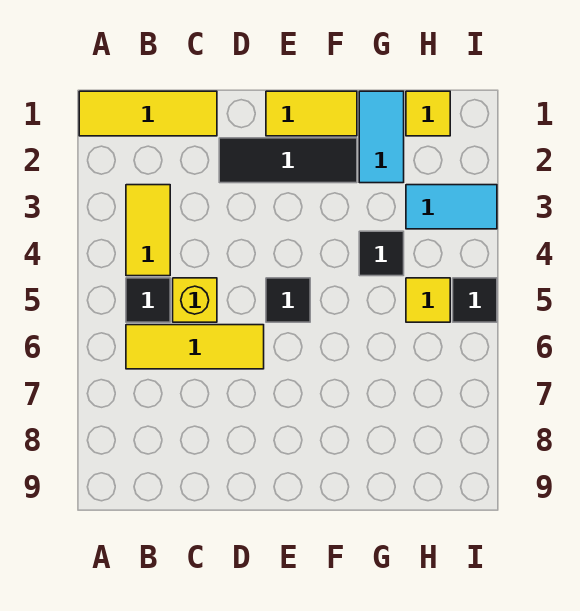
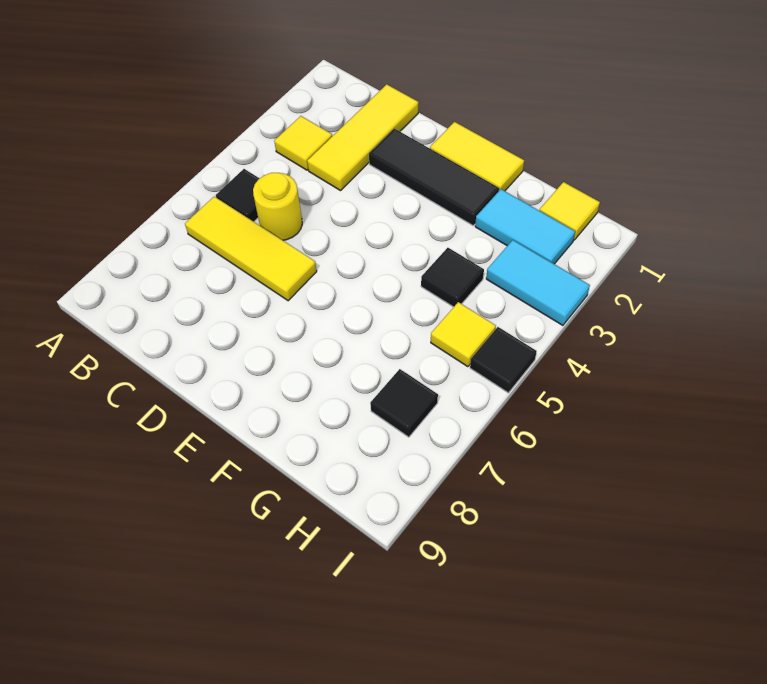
yellow 1x3 tile [79,91,217,136] -> yellow 1x3 tile turned to [307,84,418,191]
yellow 1x2 tile [126,185,170,276] -> yellow 1x1 tile [274,116,332,170]
yellow 1x1 brick [173,278,217,322] -> yellow 1x1 round brick [253,173,302,240]
black 1x1 tile [266,278,310,322] -> black 1x1 tile moved to [370,369,438,437]
cyan 1x2 tile [359,91,404,183] -> cyan 1x2 tile turned to [475,189,575,264]

